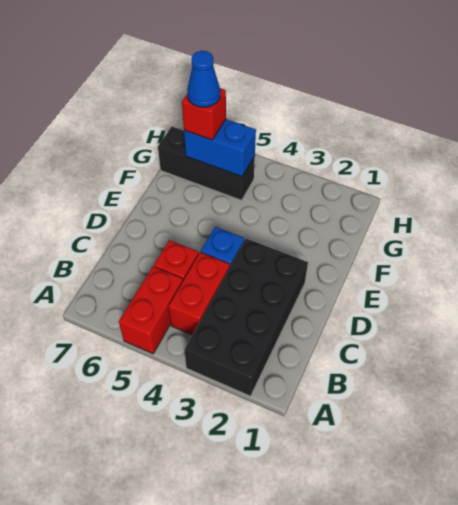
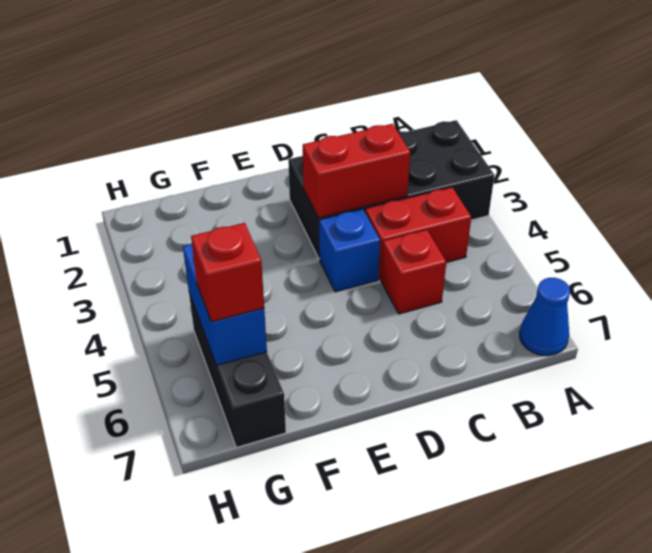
red 1x2 brick [119,266,183,354] -> red 1x2 brick moved to [303,124,410,218]
blue 1x1 cone [187,51,220,107] -> blue 1x1 cone moved to [520,278,570,356]

